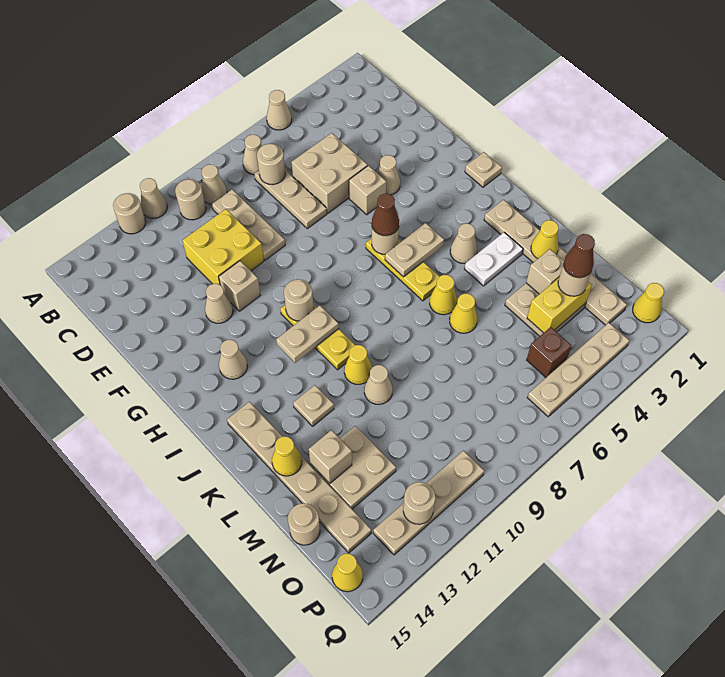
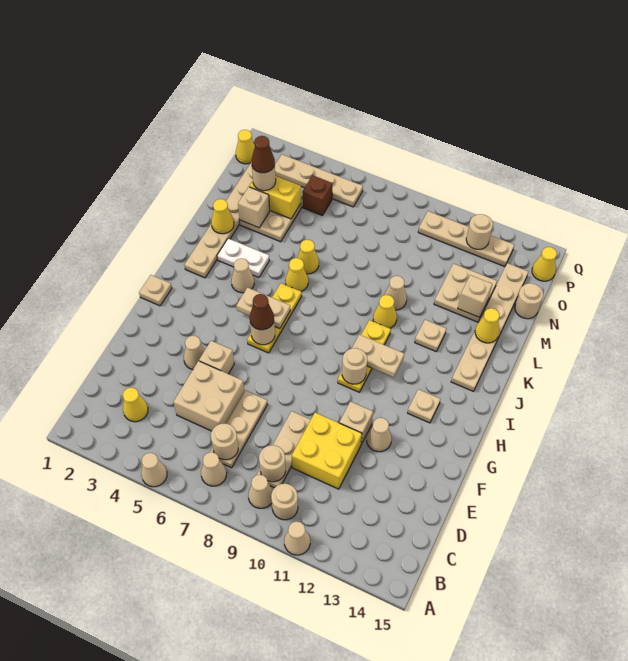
tan 1x1 round brick [113,193,146,234] -> tan 1x1 round brick moved to [259,445,286,482]
none -> yellow 1x1 cone [123,388,148,422]
tan 1x1 cone [219,340,247,379] -> tan 1x1 plate [408,389,440,423]

